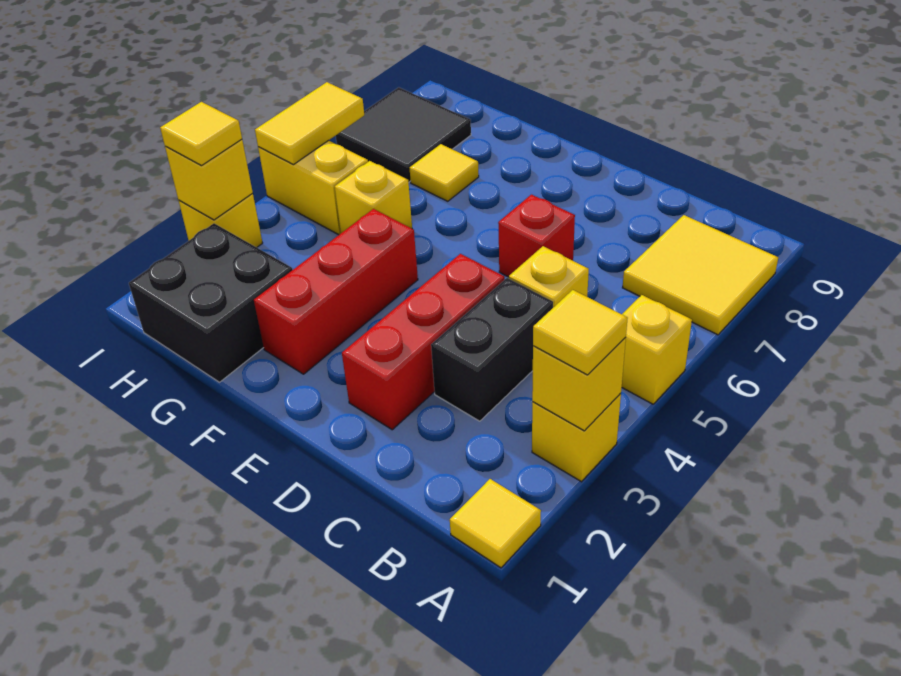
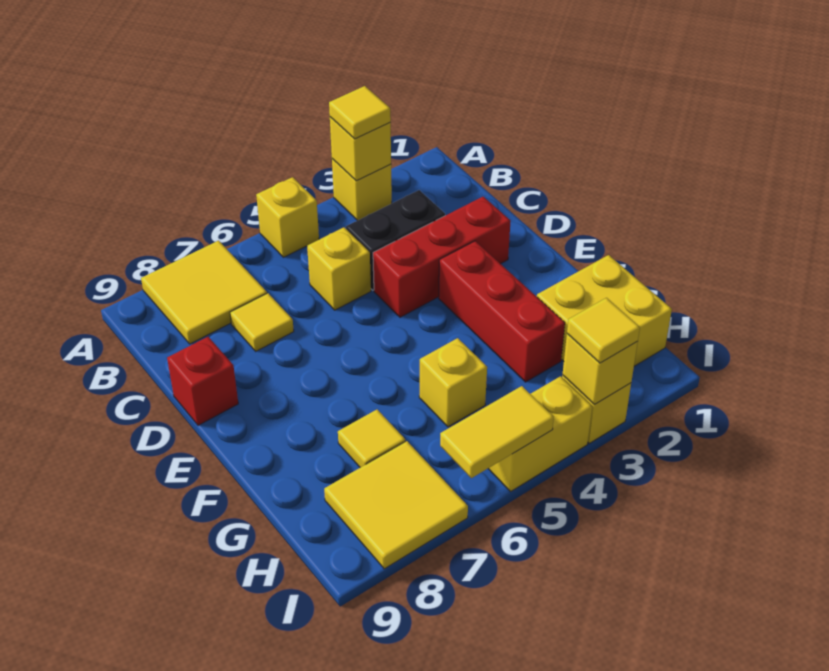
yellow 1x1 tile [450,479,541,568] -> yellow 1x1 tile moved to [230,293,294,351]
red 1x1 brick [498,195,575,277] -> red 1x1 brick moved to [167,337,238,425]
red 1x3 brick [254,209,418,374] -> red 1x3 brick turned to [439,241,565,382]
black 2x2 brick [129,223,292,382] -> yellow 2x2 brick [537,255,672,366]
yellow 1x2 brick [258,140,368,235] -> yellow 1x2 brick turned to [488,376,592,491]
black 2x2 tile [336,87,471,182] -> yellow 2x2 tile [324,441,468,569]

